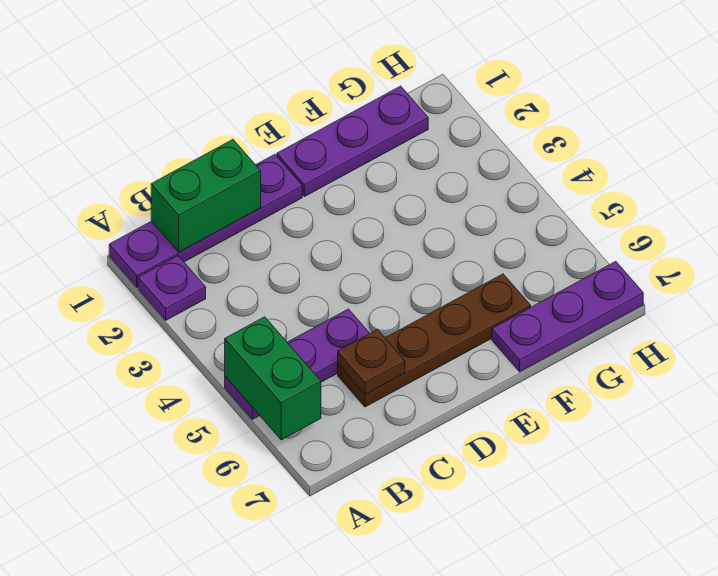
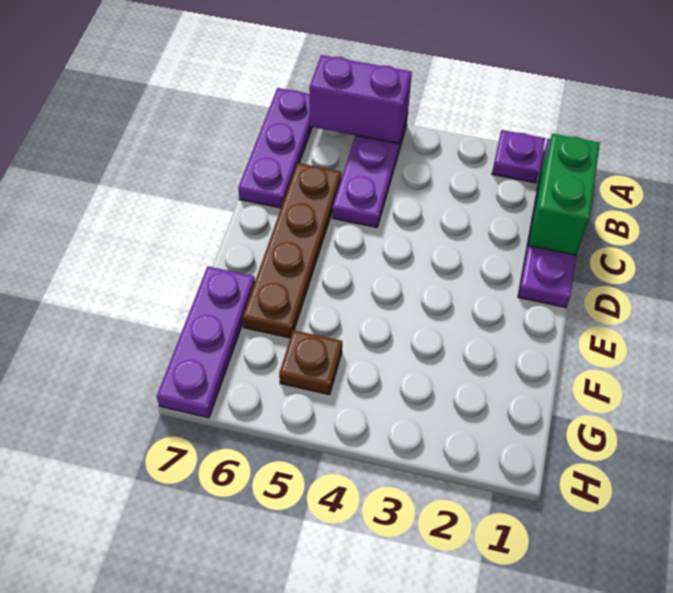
green 1x2 brick [225,317,321,440] -> purple 1x2 brick [309,55,412,144]
brown 1x1 plate [338,330,405,395] -> brown 1x1 plate moved to [279,330,342,395]
purple 1x3 plate [277,86,428,197] -> purple 1x3 plate moved to [238,88,312,208]

